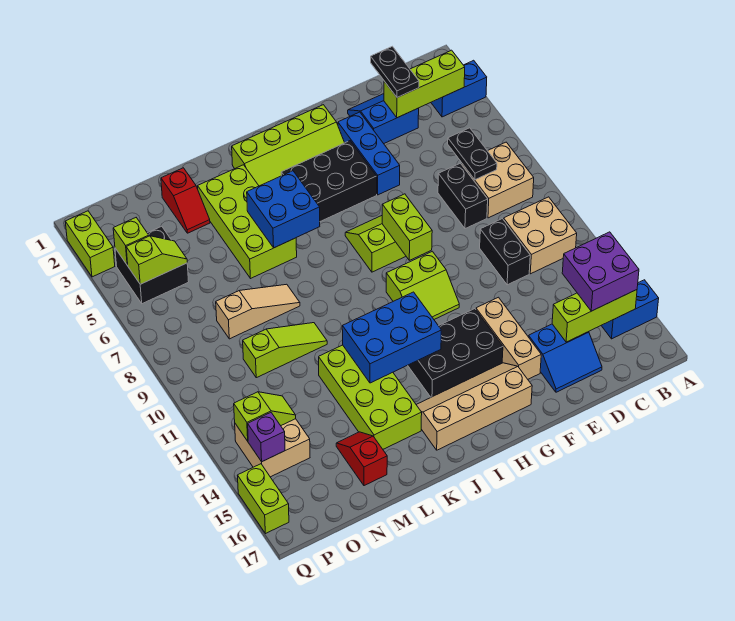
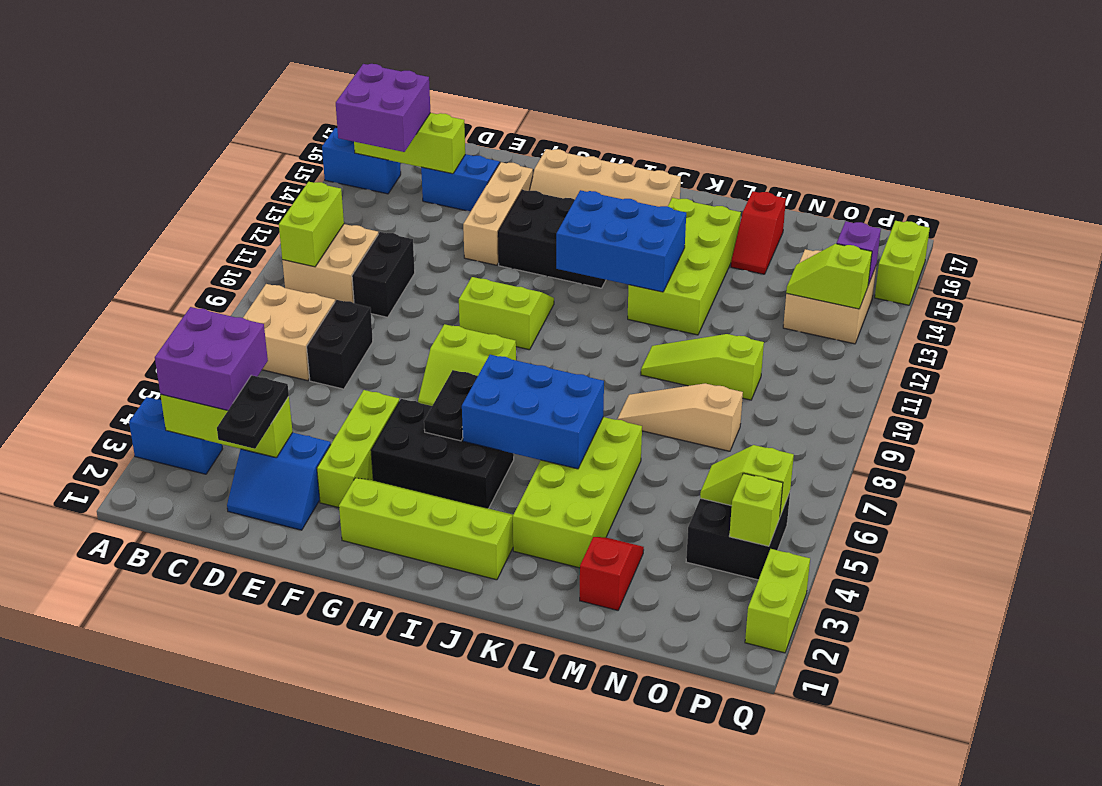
none -> purple 2x2 brick [155,307,268,410]
black 1x2 plate [448,128,497,180] -> black 1x2 plate moved to [424,370,478,441]
blue 1x3 brick [338,112,400,195] -> lime 1x3 brick [317,390,399,508]
lime 1x2 brick [382,194,432,260] -> lime 1x2 brick moved to [279,182,344,267]
blue 2x2 brick [247,171,320,248] -> blue 2x3 brick [462,355,604,469]

